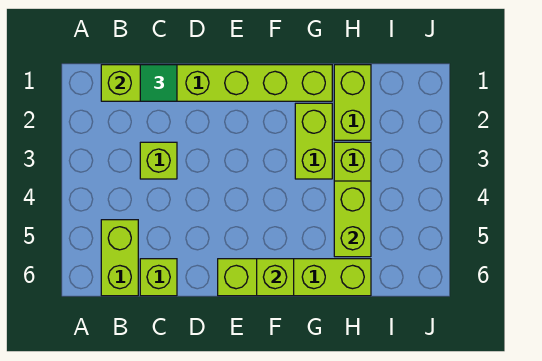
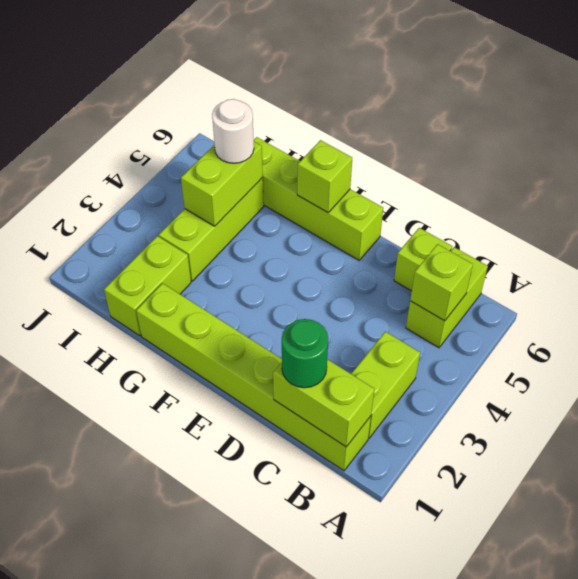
green 1x1 tile [140,65,177,101] -> green 1x1 round brick [282,319,328,388]
lime 1x1 brick [140,142,177,179] -> lime 1x1 brick moved to [410,244,473,321]
lime 1x2 brick [295,103,332,179] -> lime 1x2 brick moved to [351,332,420,438]
none -> white 1x1 round brick [212,99,254,163]

